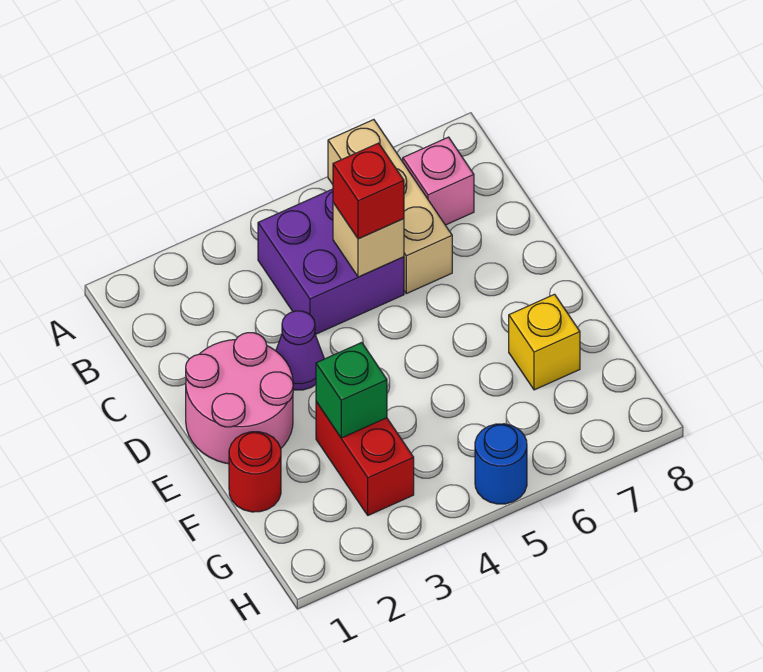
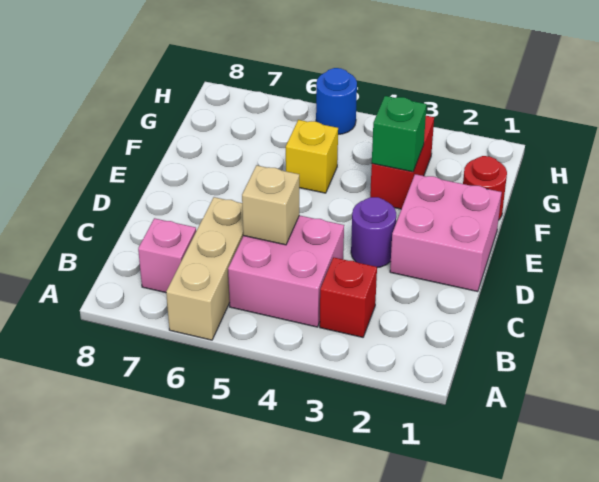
purple 2x2 brick [258,189,404,335] -> pink 2x2 brick [228,215,344,327]
red 1x1 brick [333,143,404,239] -> red 1x1 brick moved to [320,257,377,337]
pink 2x2 round brick [186,333,293,464] -> pink 2x2 brick [390,174,502,292]
purple 1x1 cone [276,311,324,390] -> purple 1x1 round brick [351,197,396,268]
yellow 1x1 brick [509,294,580,390] -> yellow 1x1 brick moved to [286,120,338,193]

